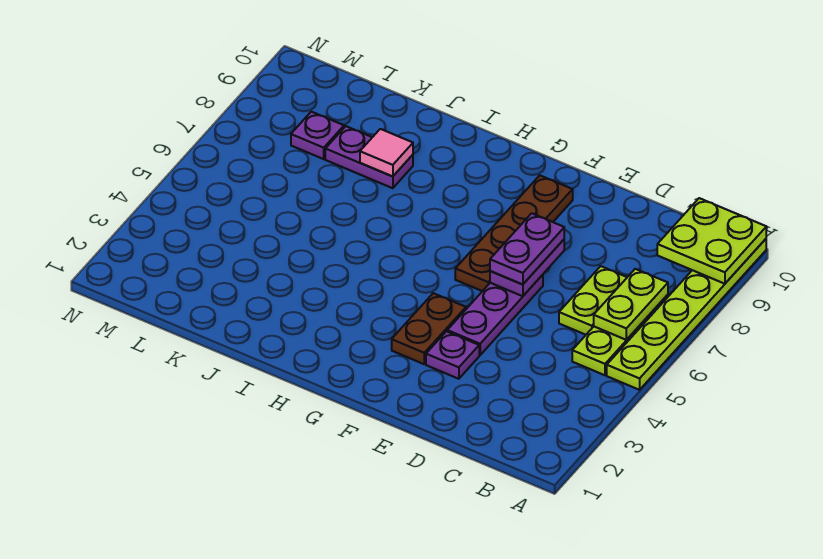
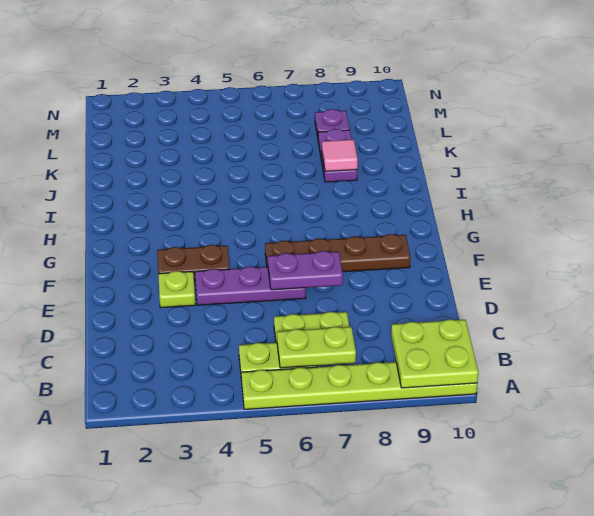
purple 1x1 plate [426,331,479,379] -> lime 1x1 plate [158,271,195,308]
purple 1x2 plate [490,213,564,285] -> none

